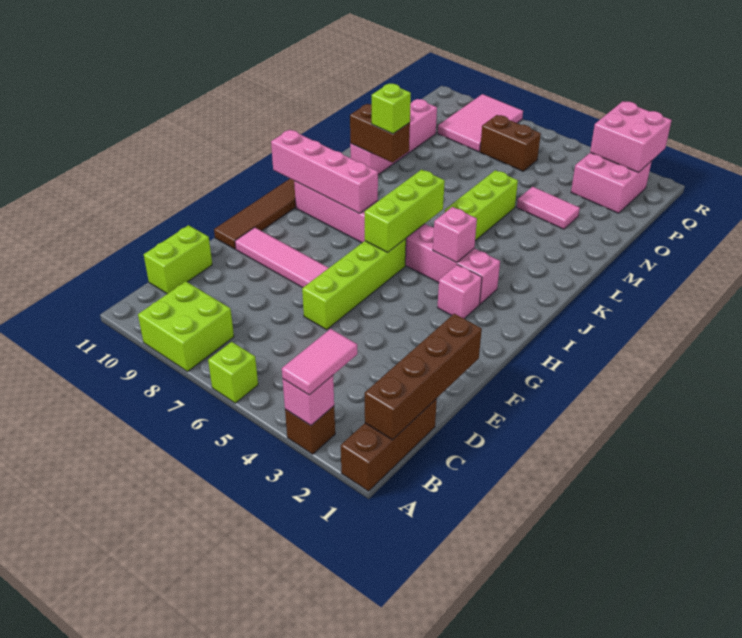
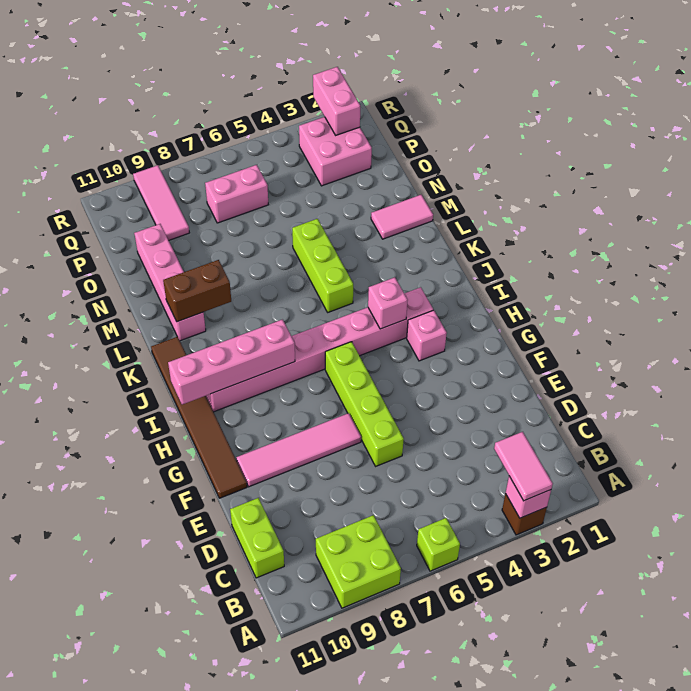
brown 1x3 brick [341,399,437,491] -> none
brown 1x4 brick [365,314,482,440] -> none
lime 1x3 brick [365,170,445,252] -> none
lime 1x1 brick [372,84,411,134] -> none
pink 1x2 tile [517,187,580,229] -> pink 1x2 tile moved to [371,195,433,239]
brown 1x2 brick [480,115,541,171] -> pink 1x2 brick [205,165,268,223]
pink 2x3 tile [438,94,523,152] -> pink 1x3 tile [133,165,189,240]
pink 2x2 brick [590,101,672,172] -> pink 1x2 brick [313,67,360,135]

